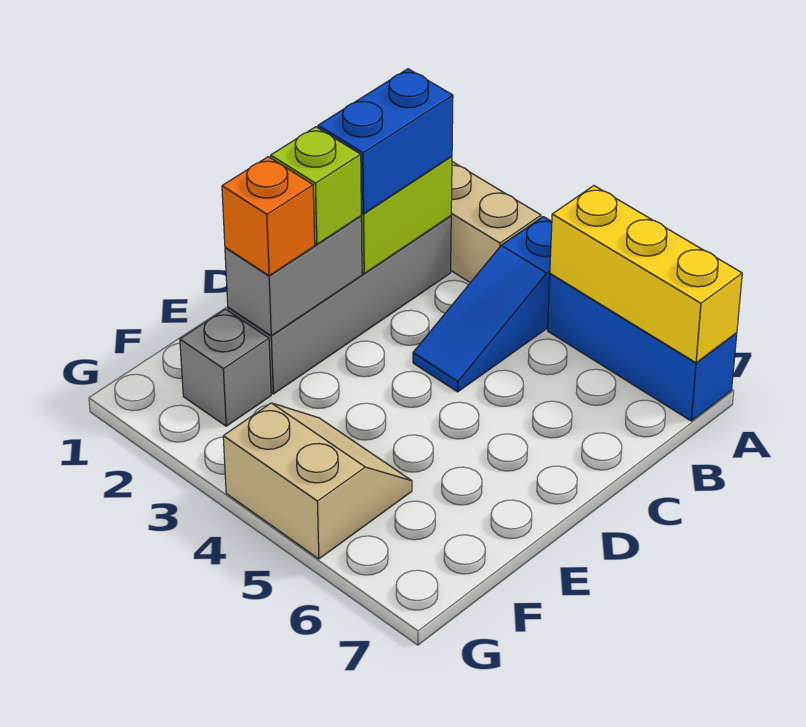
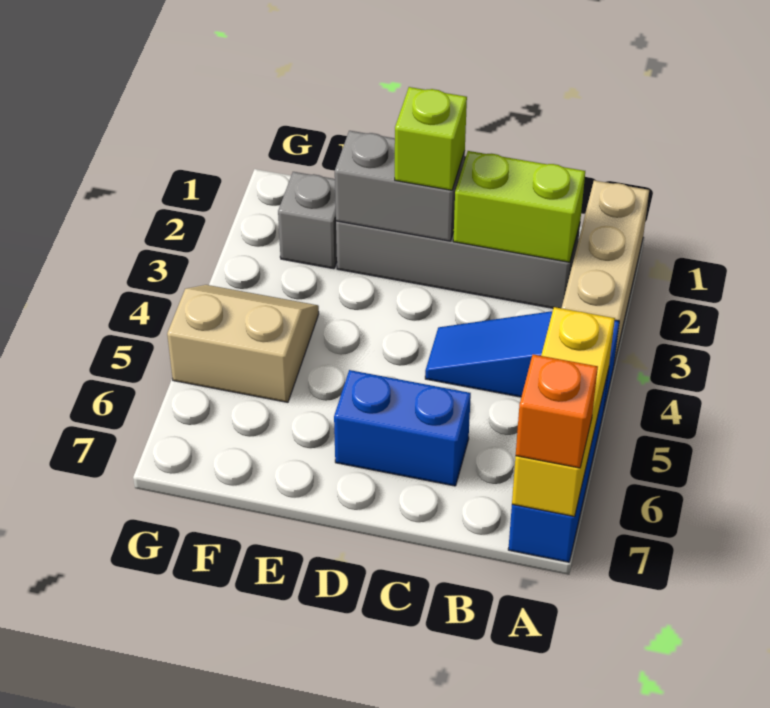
blue 1x2 brick [318,69,453,214] -> blue 1x2 brick moved to [334,370,471,486]
orange 1x1 brick [222,157,315,276] -> orange 1x1 brick moved to [516,354,598,468]
tan 2x2 slope [223,403,412,559] -> tan 2x2 slope turned to [167,285,319,402]

